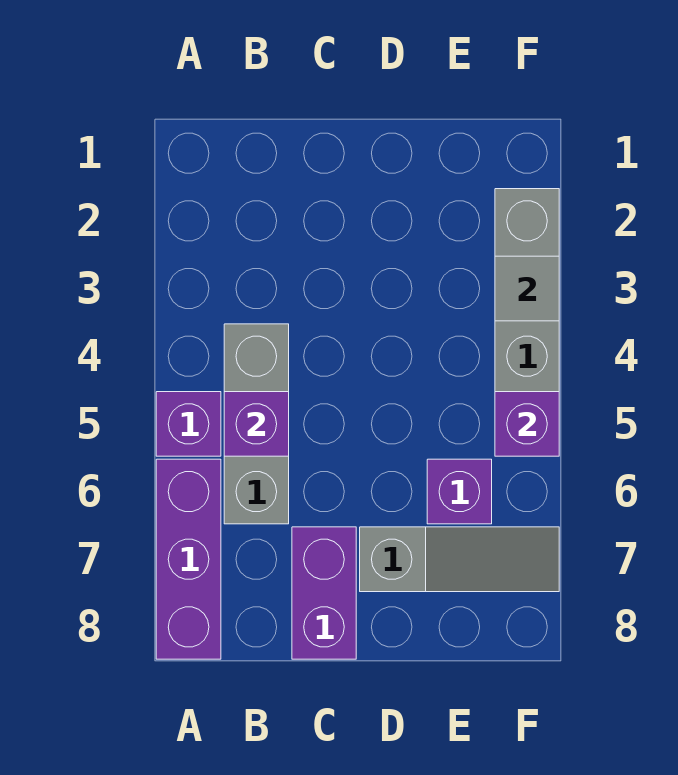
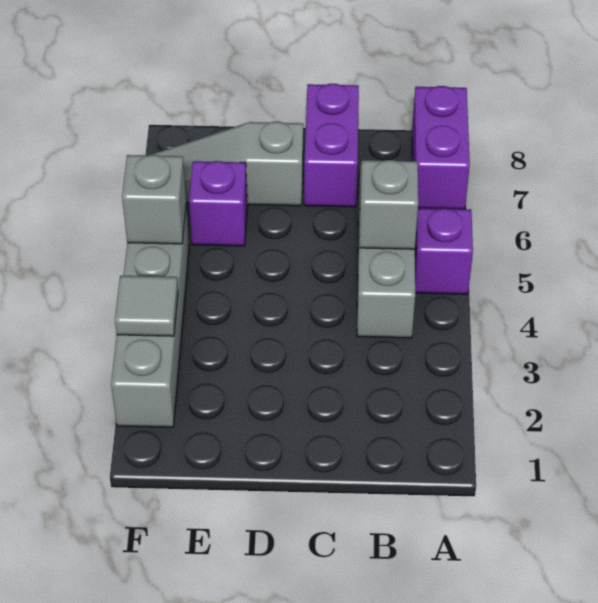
purple 1x3 brick [156,459,221,659] -> purple 1x2 brick [412,86,470,209]
purple 1x1 brick [224,392,289,456] -> grey 1x1 brick [359,160,418,249]
purple 1x1 brick [495,392,559,456] -> grey 1x1 brick [122,155,186,244]

